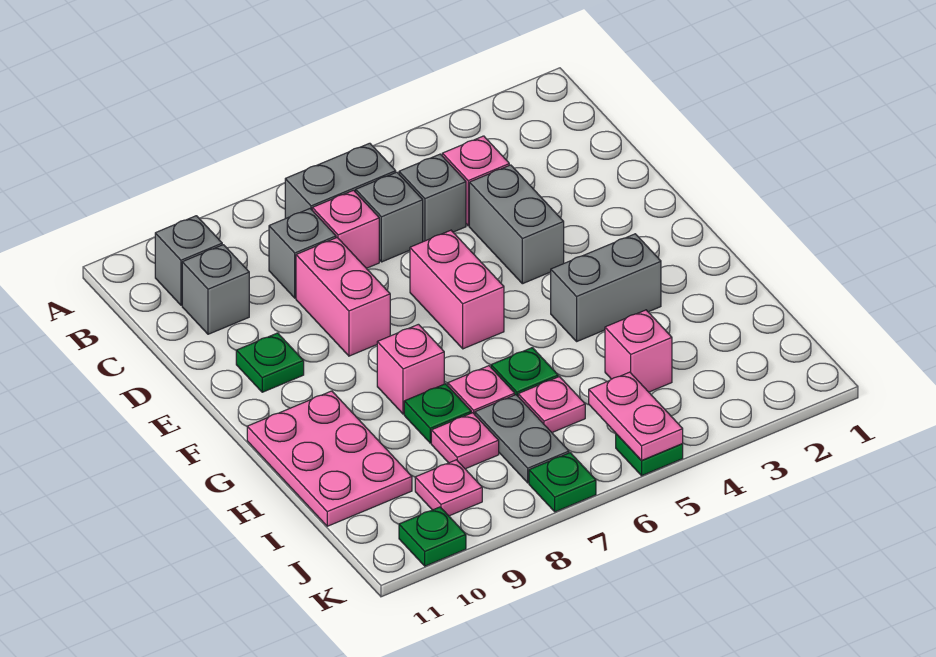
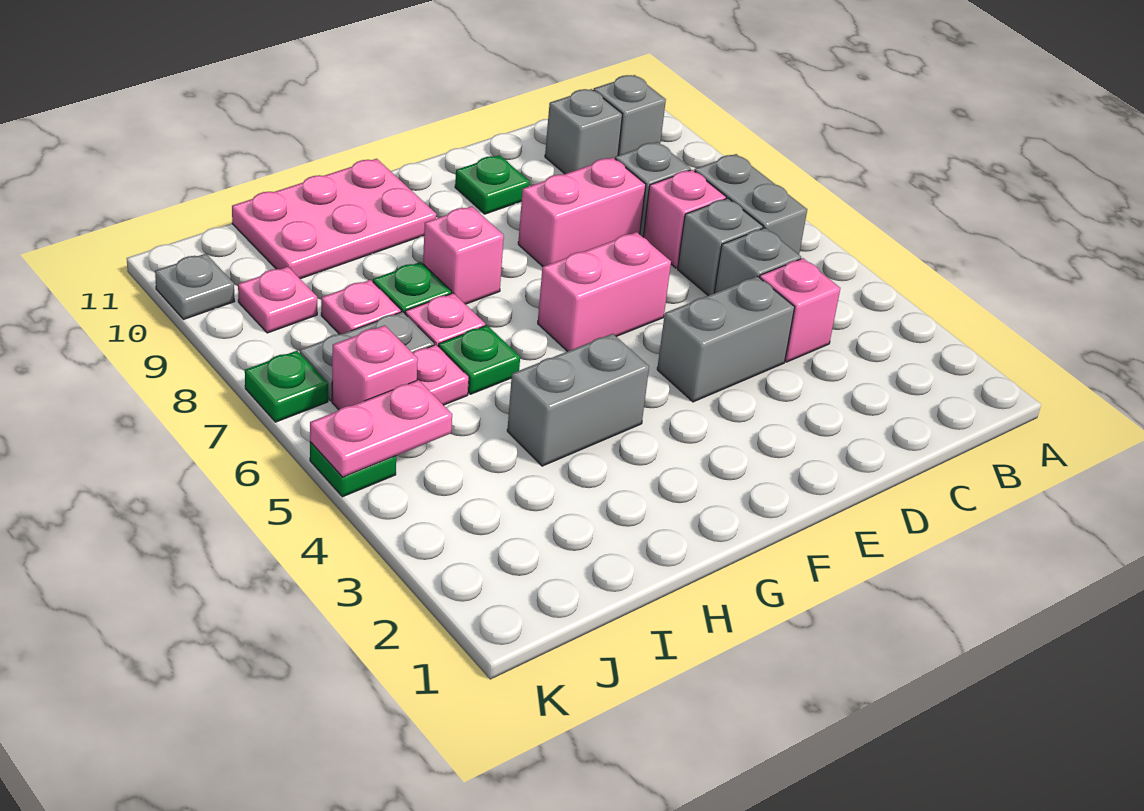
grey 1x2 brick [551,234,661,341] -> grey 1x2 brick turned to [507,334,649,466]
pink 1x1 brick [605,310,672,392] -> pink 1x1 brick moved to [332,325,418,410]
green 1x1 plate [399,507,466,566] -> grey 1x1 plate [155,254,235,319]

